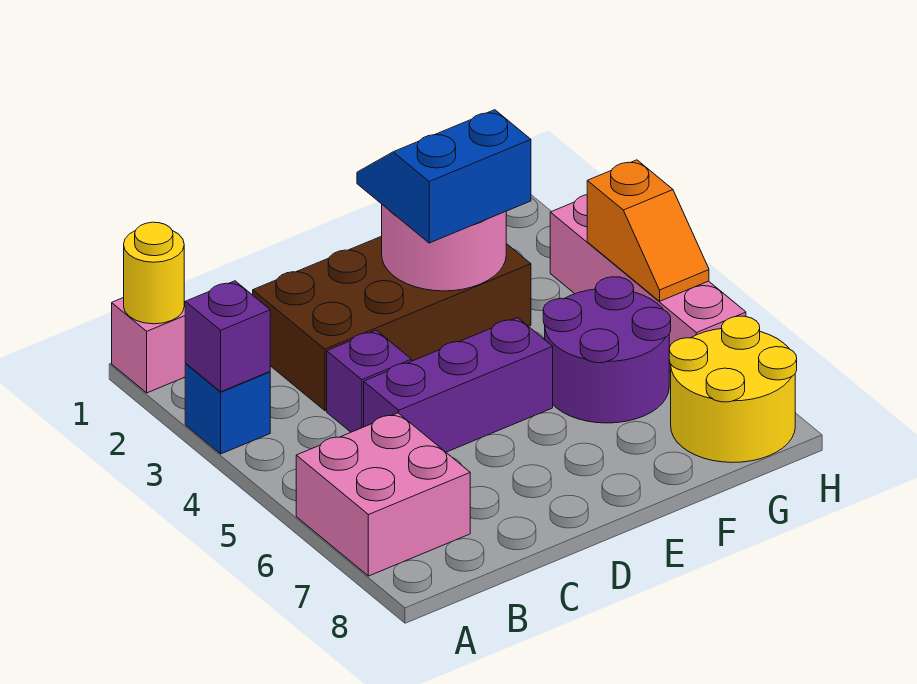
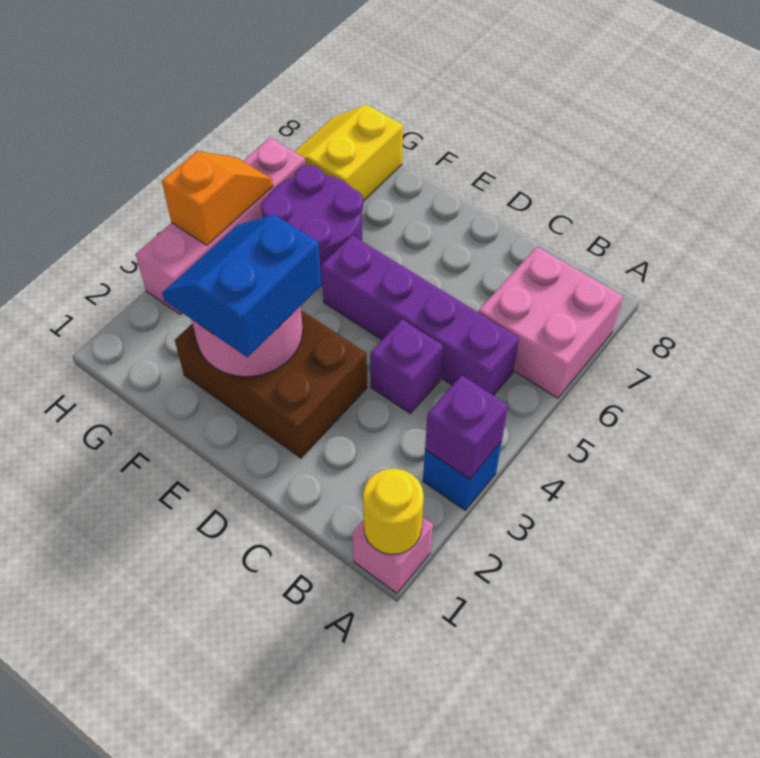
brown 2x4 brick [253,236,531,411] -> brown 2x3 brick [175,310,367,458]
purple 1x3 brick [364,318,553,452] -> purple 1x4 brick [321,236,519,396]
blue 2x2 slope [357,110,531,243] -> blue 2x2 slope turned to [162,215,321,357]
yellow 2x2 round brick [669,316,797,463] -> yellow 2x2 slope [294,104,403,201]

